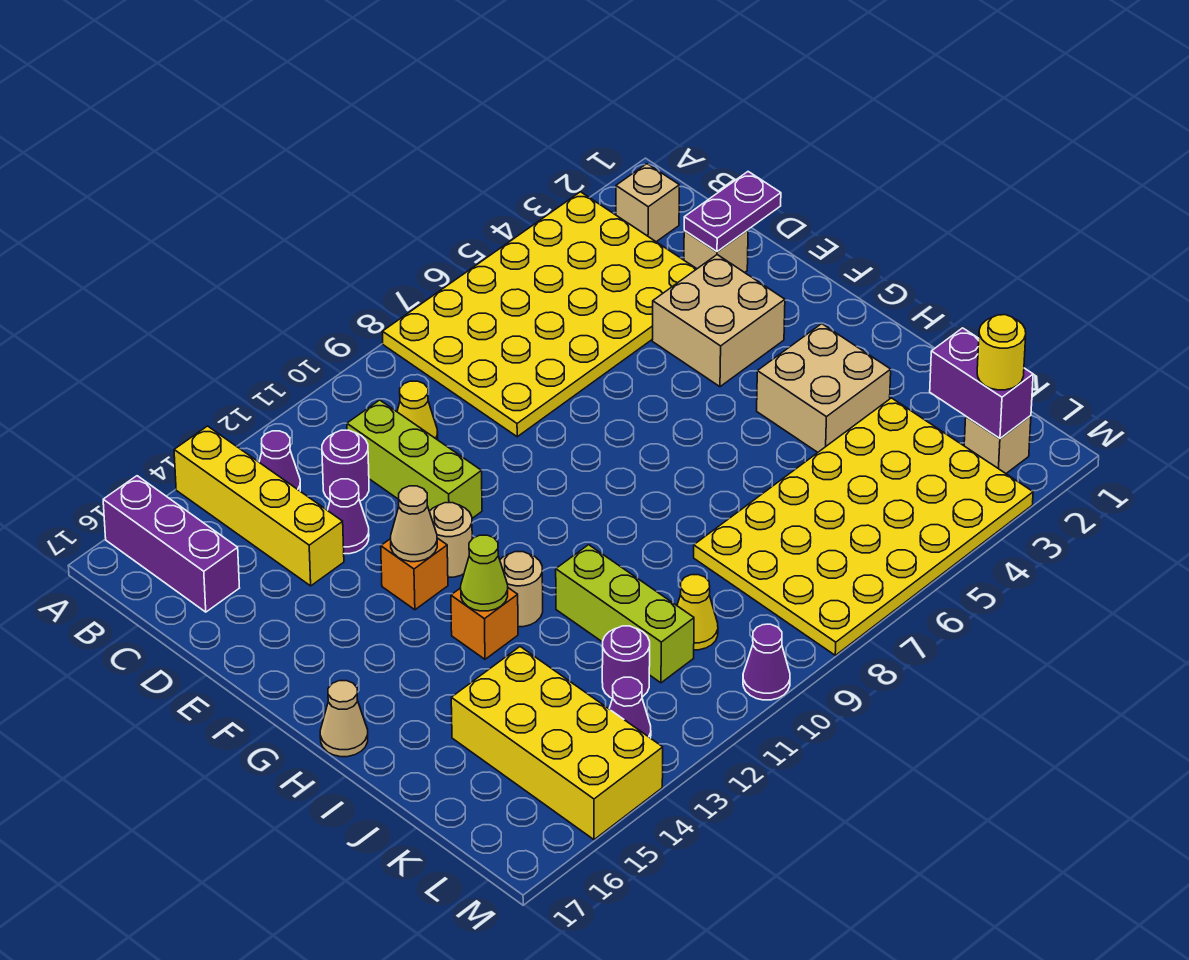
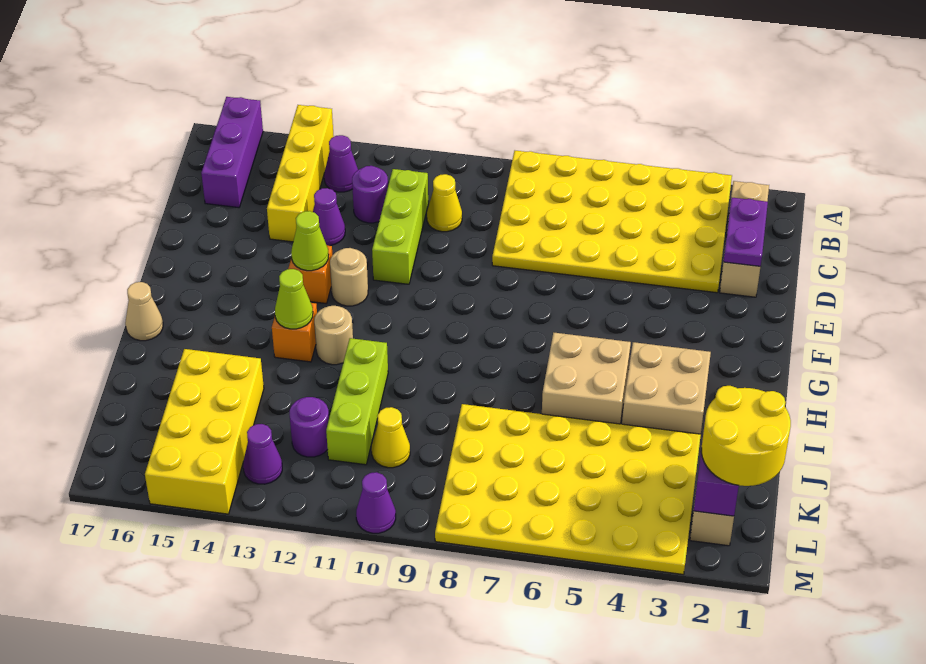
purple 1x2 plate [684,172,781,251] -> purple 1x2 plate turned to [724,197,768,266]
tan 2x2 brick [652,255,785,387] -> tan 2x2 brick moved to [542,333,631,424]
tan 1x1 cone [391,486,437,562] -> lime 1x1 cone [291,211,329,271]
yellow 1x1 round brick [977,315,1026,390] -> yellow 2x2 round brick [701,386,791,486]

